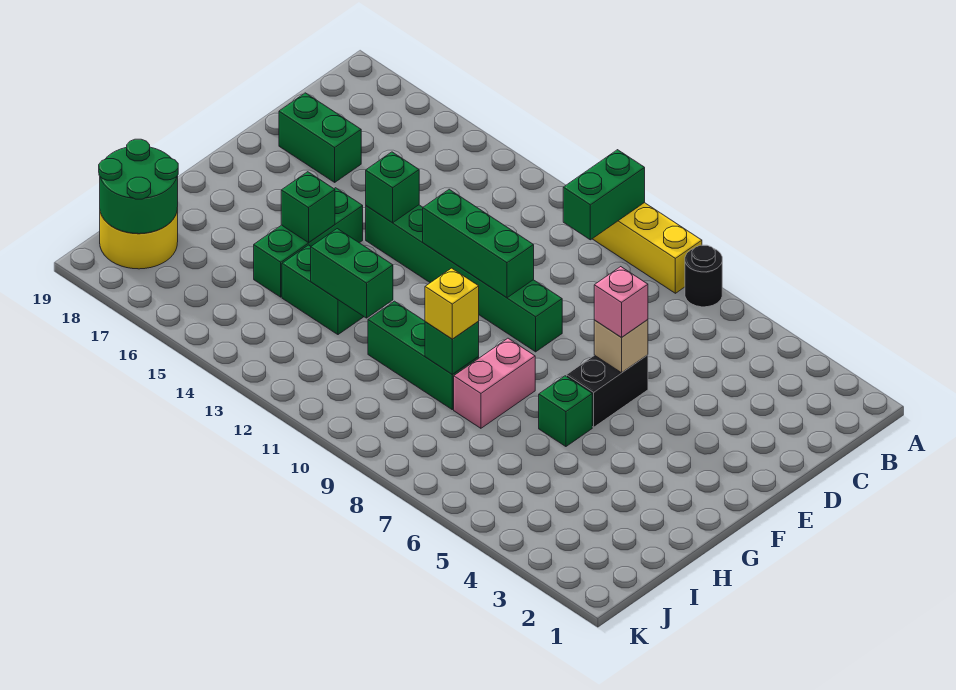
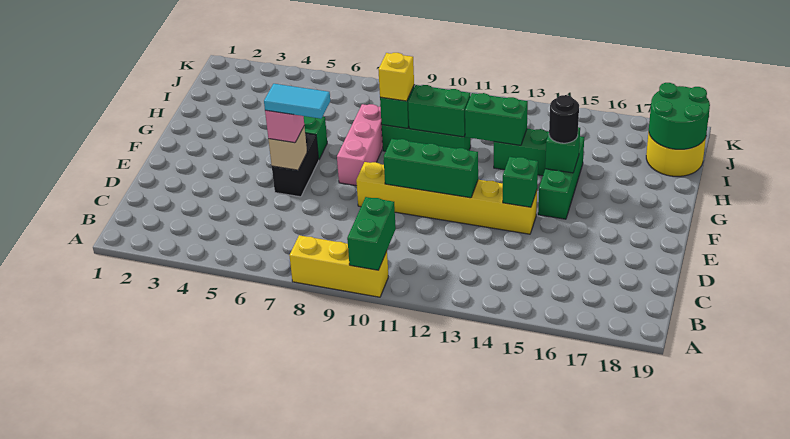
black 1x1 round brick [685,245,722,307] -> black 1x1 round brick moved to [549,95,579,143]
green 1x2 brick [279,93,361,182] -> green 1x2 brick moved to [408,85,470,137]
none -> cyan 1x2 tile [264,84,330,119]
green 1x6 brick [366,205,562,352] -> yellow 1x6 brick [356,162,537,234]
pink 1x2 brick [454,338,535,428] -> pink 1x3 brick [337,104,383,186]

